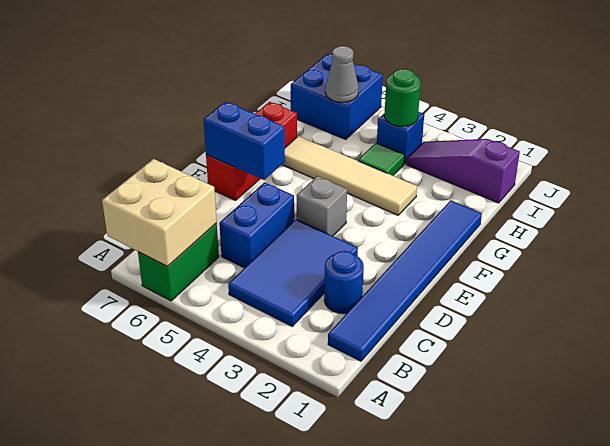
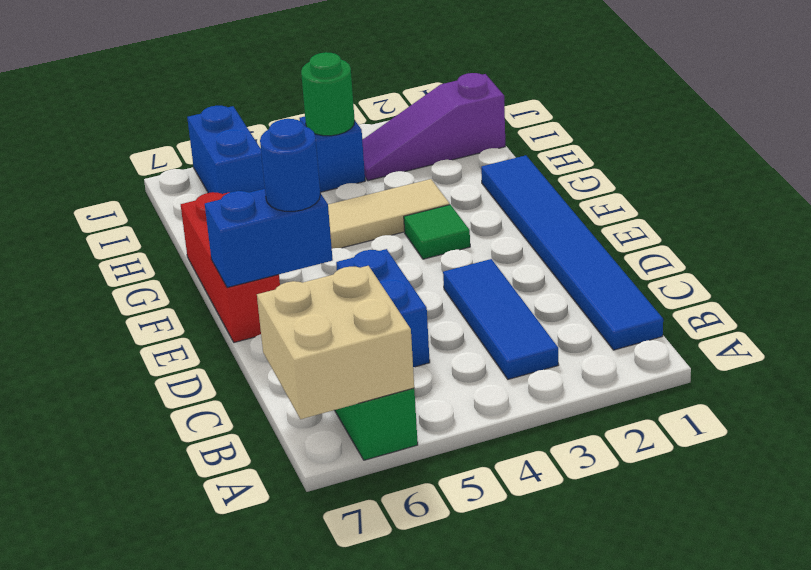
blue 2x3 tile [228,219,358,326] -> blue 1x3 tile [443,259,559,379]
blue 1x1 round brick [324,251,364,314] -> blue 1x1 round brick moved to [260,119,320,211]
grey 1x1 brick [297,176,347,236] -> none
green 1x1 tile [358,143,404,176] -> green 1x1 tile moved to [404,205,470,259]
blue 2x2 brick [291,53,383,139] -> blue 1x2 brick [187,106,265,194]
grey 1x1 cone [325,46,359,102] -> none

